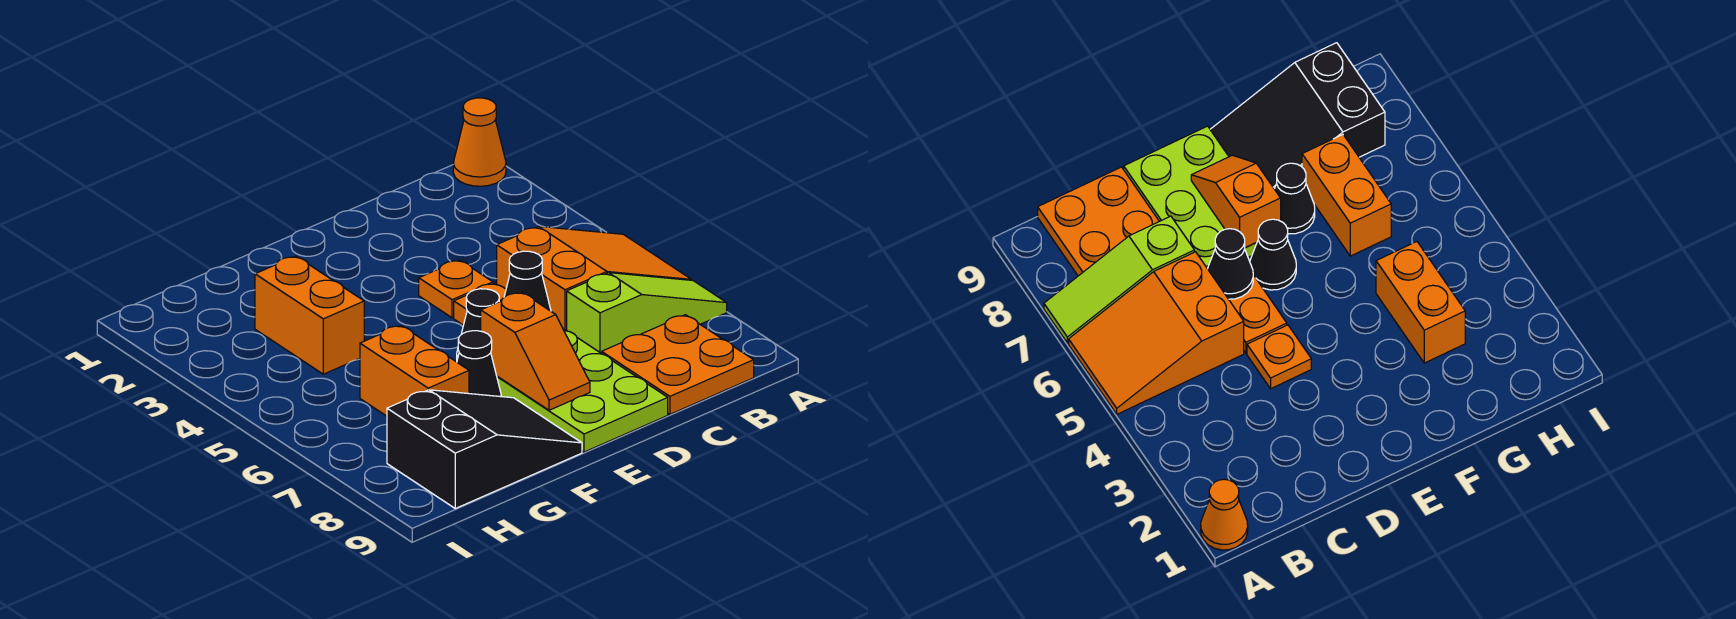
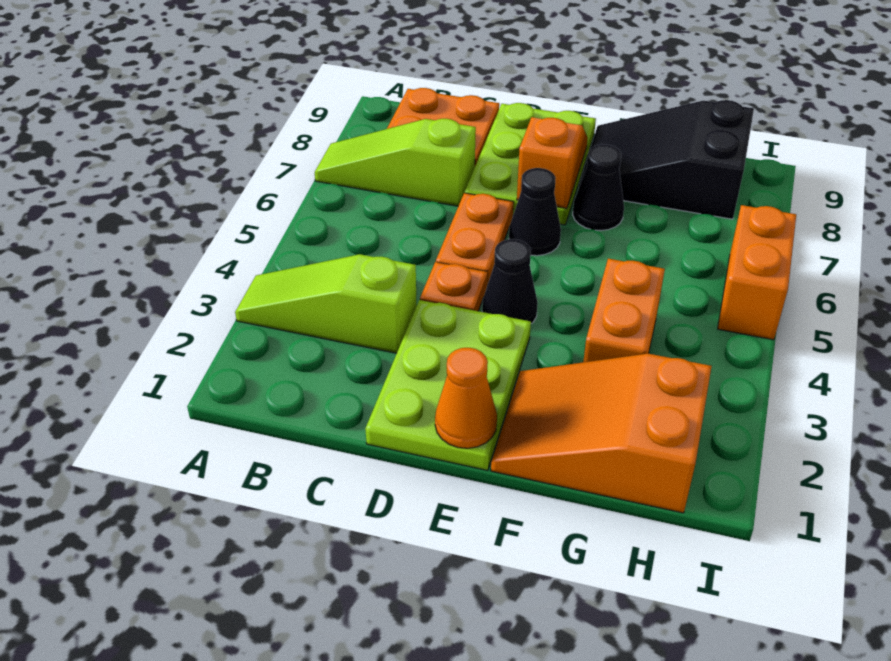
orange 1x1 cone [453,98,506,186] -> orange 1x1 cone moved to [435,348,497,448]
none -> lime 1x3 slope [235,254,417,353]
orange 2x3 slope [497,226,692,330] -> orange 2x3 slope moved to [491,354,712,513]
none -> lime 2x3 plate [365,300,531,470]
black 1x1 cone [504,251,551,311] -> black 1x1 cone moved to [482,239,538,324]
orange 1x2 brick [360,325,469,416] -> orange 1x2 brick moved to [718,205,796,340]

